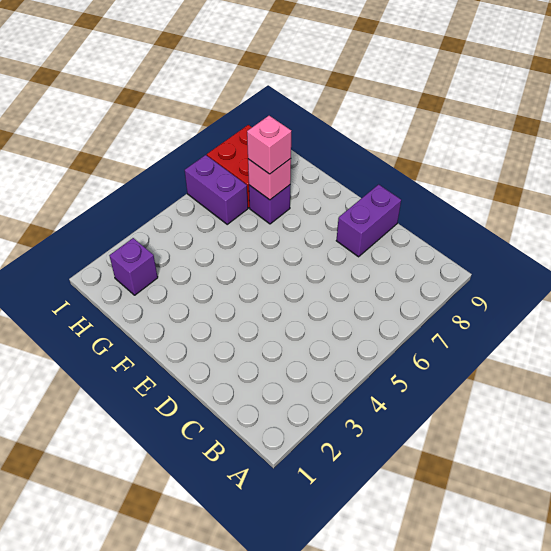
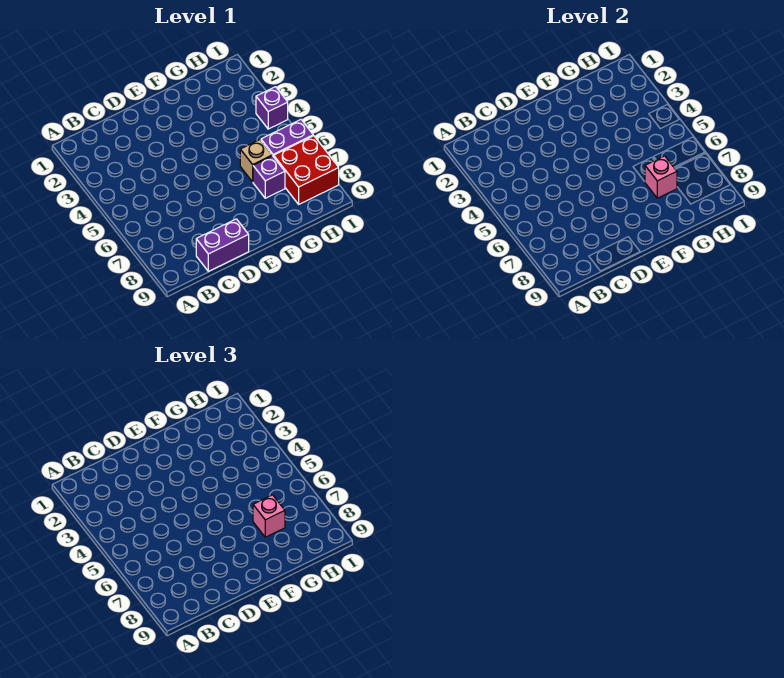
purple 1x2 brick [336,184,401,257] -> purple 1x2 brick turned to [196,219,249,271]
none -> tan 1x1 brick [240,140,272,182]
purple 1x1 brick [109,238,158,295] -> purple 1x1 brick moved to [256,87,288,129]

